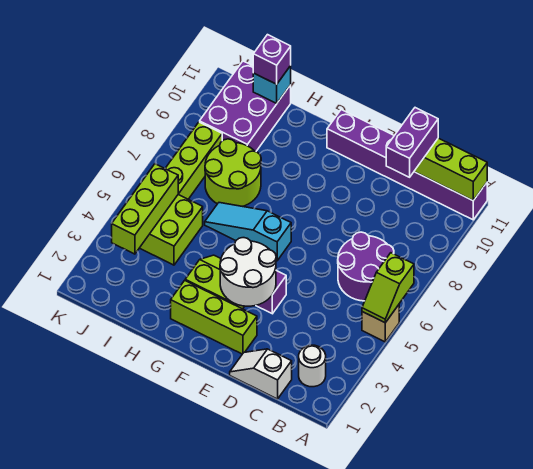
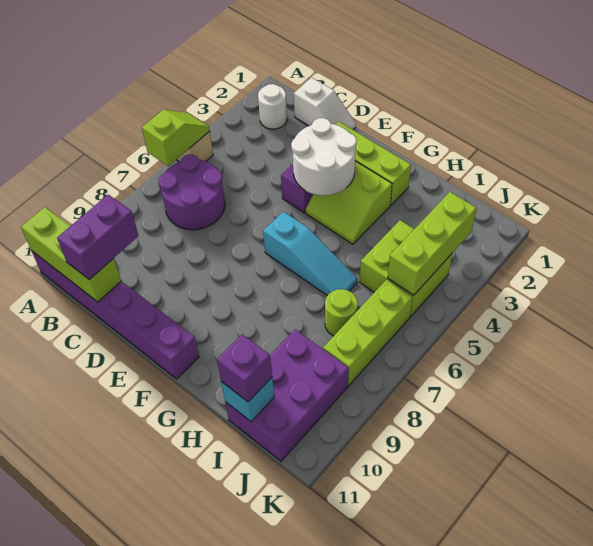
lime 2x2 round brick [205,139,261,206] -> lime 1x1 round brick [325,289,358,336]

